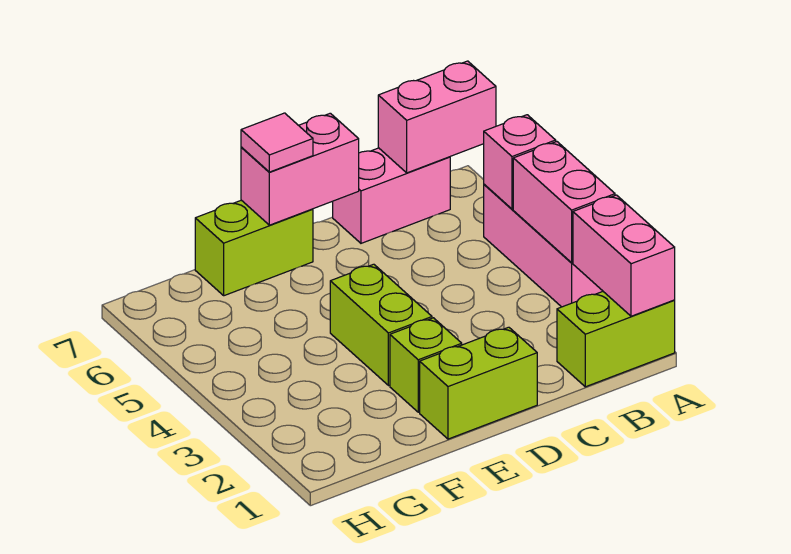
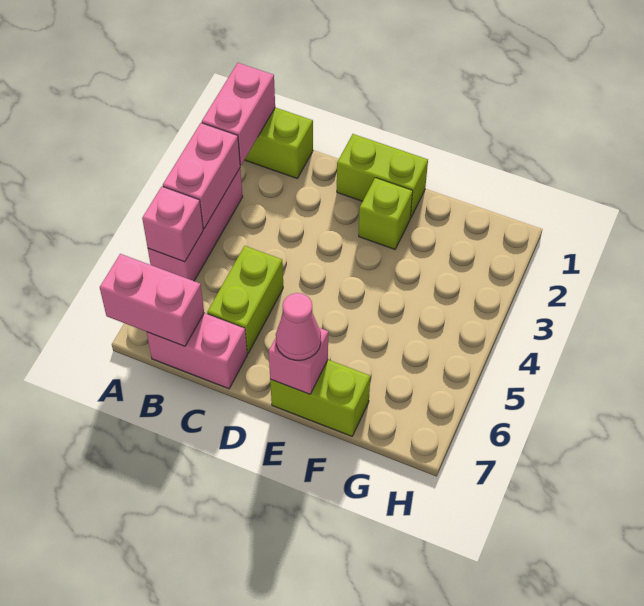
pink 1x2 brick [241,113,359,225] -> pink 1x1 brick [269,328,328,394]
lime 1x2 brick [330,264,432,386] -> lime 1x2 brick moved to [207,246,283,353]
pink 1x1 tile [241,113,313,172] -> pink 1x1 cone [276,293,321,360]

